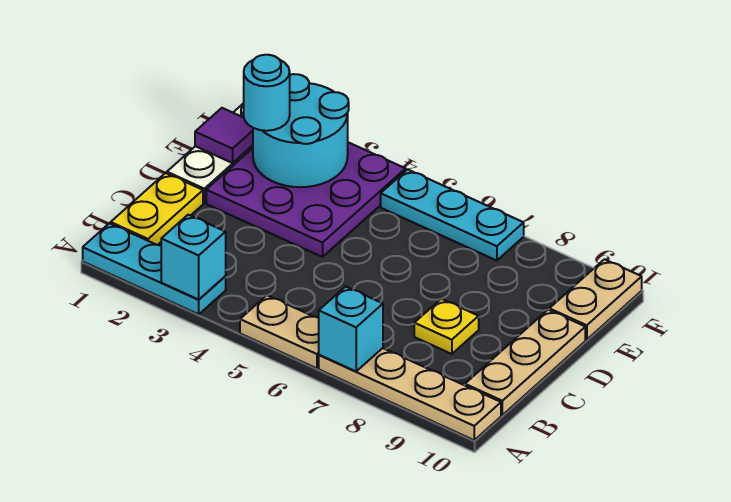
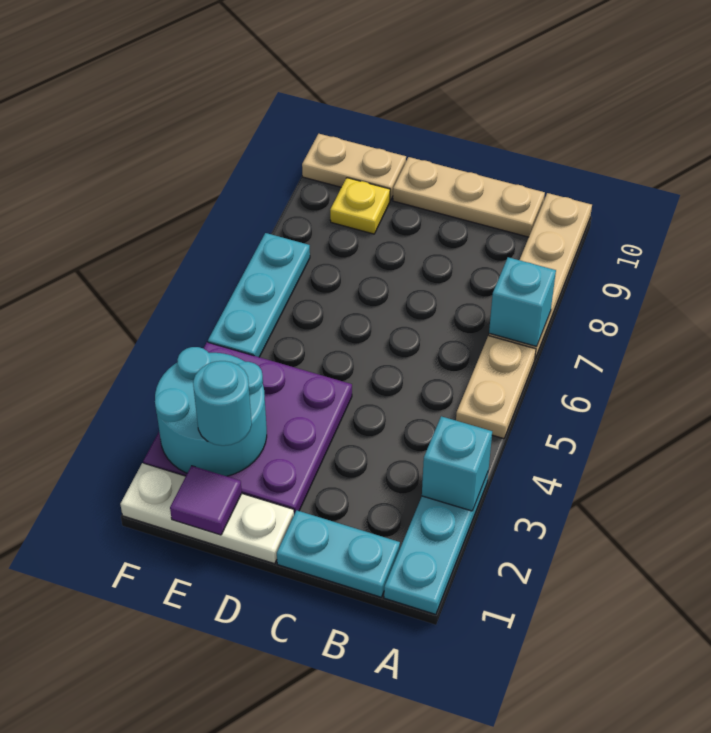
yellow 1x2 plate [111,173,203,245] -> cyan 1x2 plate [277,510,400,597]
yellow 1x1 plate [414,299,479,354] -> yellow 1x1 plate moved to [330,178,390,234]

